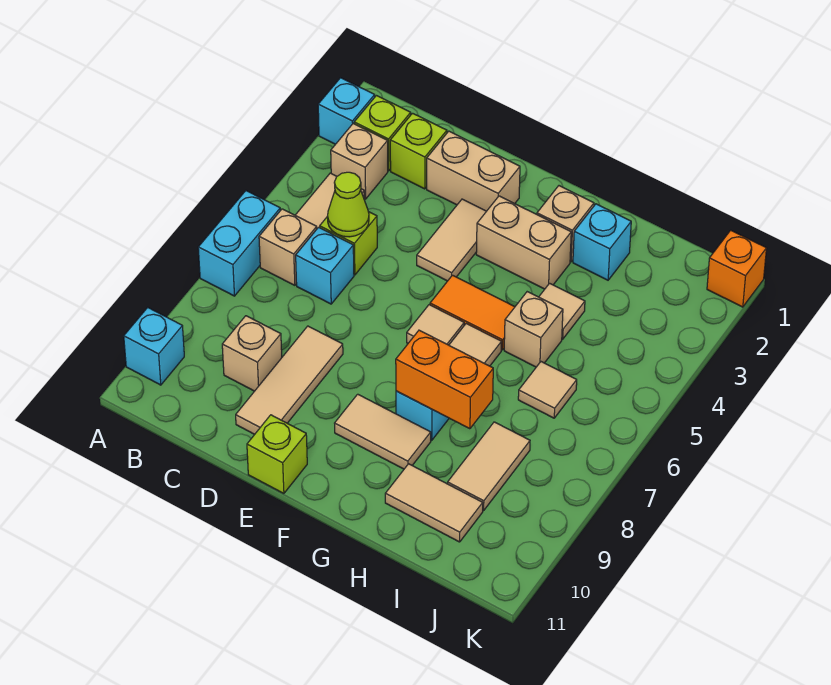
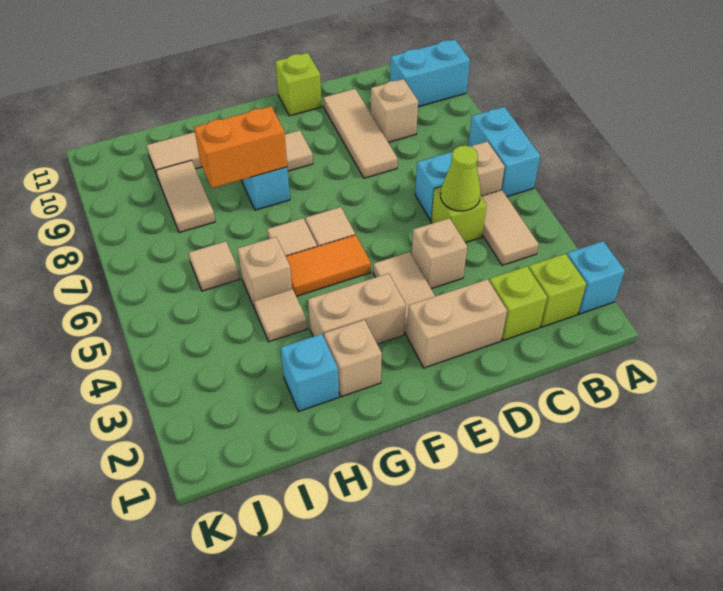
cyan 1x1 brick [124,308,184,385] -> cyan 1x2 brick [390,39,470,107]
tan 1x1 brick [331,124,388,199] -> tan 1x1 brick moved to [412,218,467,289]
orange 1x1 brick [707,230,767,307] -> none

